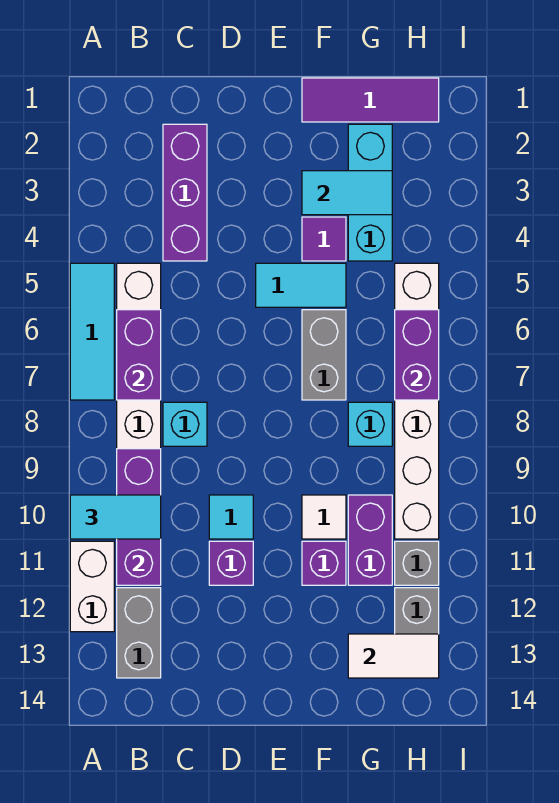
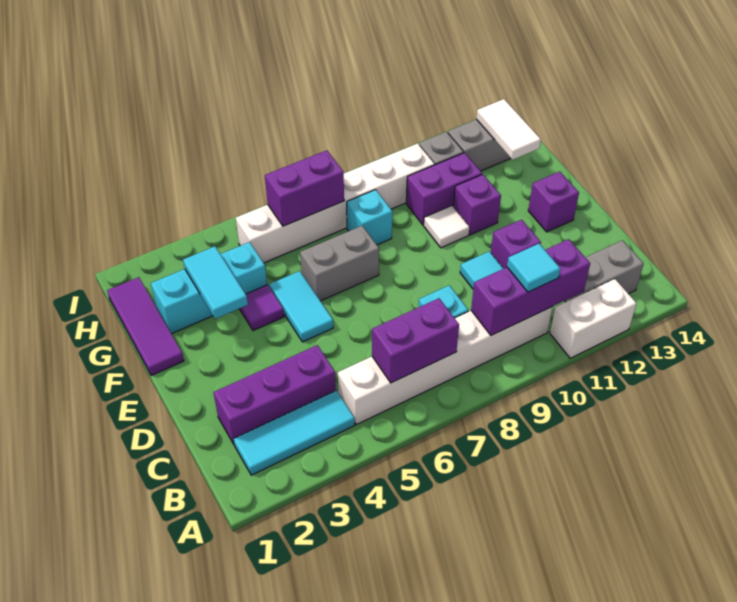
cyan 1x3 tile [70,263,114,400] -> cyan 1x3 tile moved to [234,391,355,475]
cyan 1x2 tile [70,495,161,539] -> cyan 1x1 tile [507,244,560,292]
none -> purple 1x1 brick [528,172,579,232]

